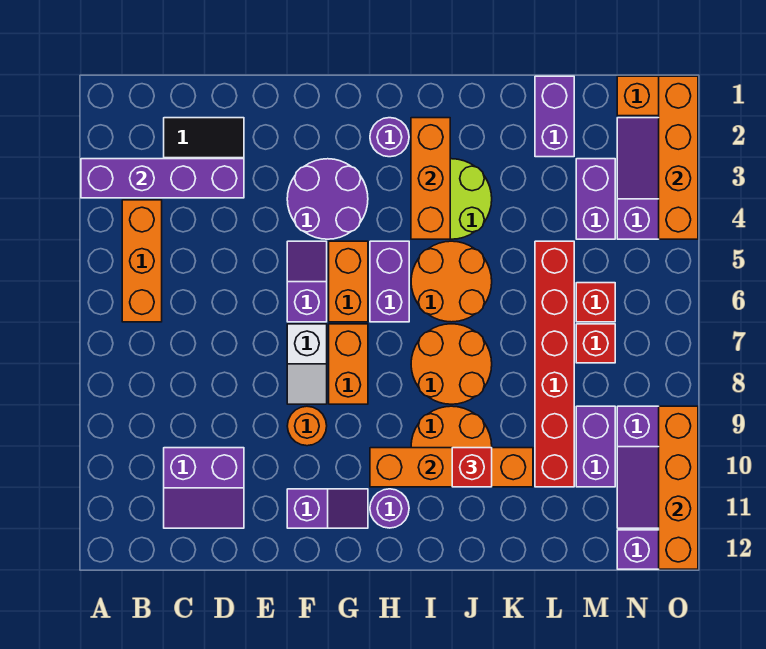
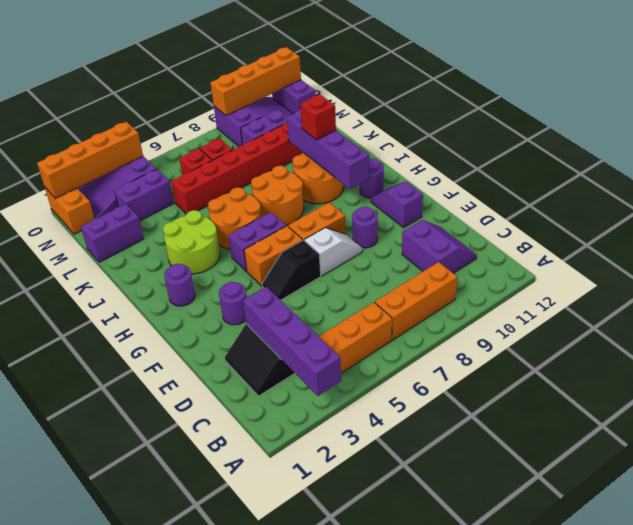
purple 2x2 round brick [287,159,368,239] -> purple 1x1 round brick [219,282,247,325]
purple 1x2 slope [287,241,327,322] -> black 1x2 slope [262,240,321,300]
orange 1x1 round brick [287,406,327,446] -> purple 1x1 round brick [352,207,378,248]
orange 1x4 brick [370,448,533,487] -> purple 1x4 brick [287,109,369,189]
orange 1x3 brick [411,118,450,239] -> orange 1x3 brick moved to [375,262,457,340]

